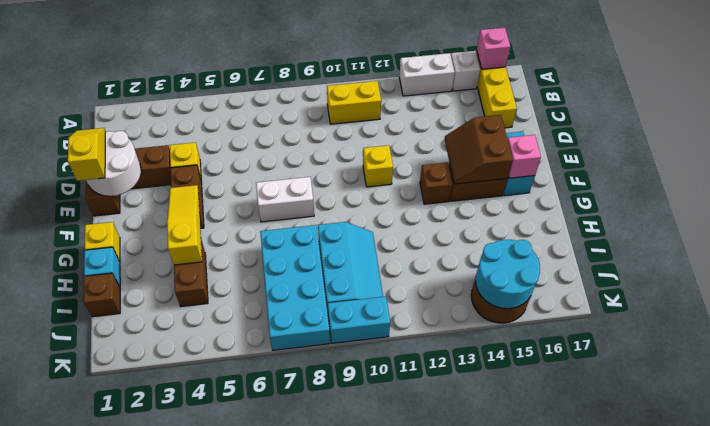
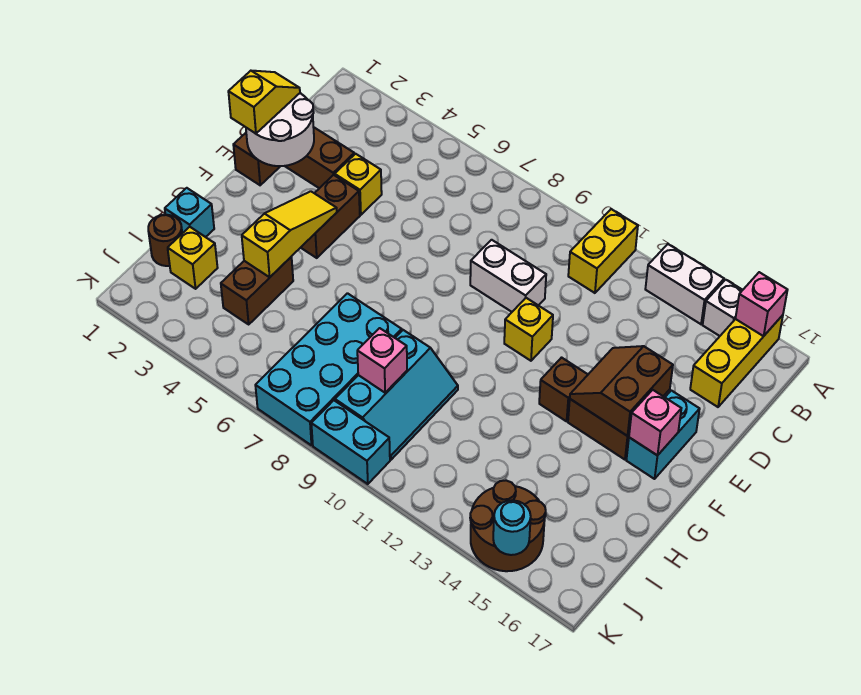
yellow 1x2 brick [327,81,381,124] -> yellow 1x2 brick turned to [568,209,638,293]
white 1x2 brick [256,177,314,222] -> white 1x2 brick moved to [470,240,546,312]
yellow 1x1 brick [85,222,120,262] -> yellow 1x1 brick moved to [168,227,218,289]
brown 1x1 brick [84,273,120,317] -> brown 1x1 round brick [148,215,182,266]
none -> pink 1x1 brick [357,328,407,393]
cyan 2x2 round brick [476,240,540,309] -> cyan 1x1 round brick [493,500,531,555]

